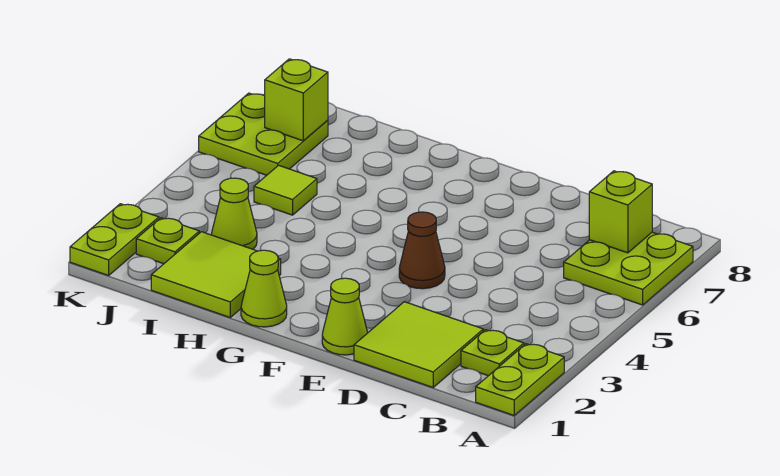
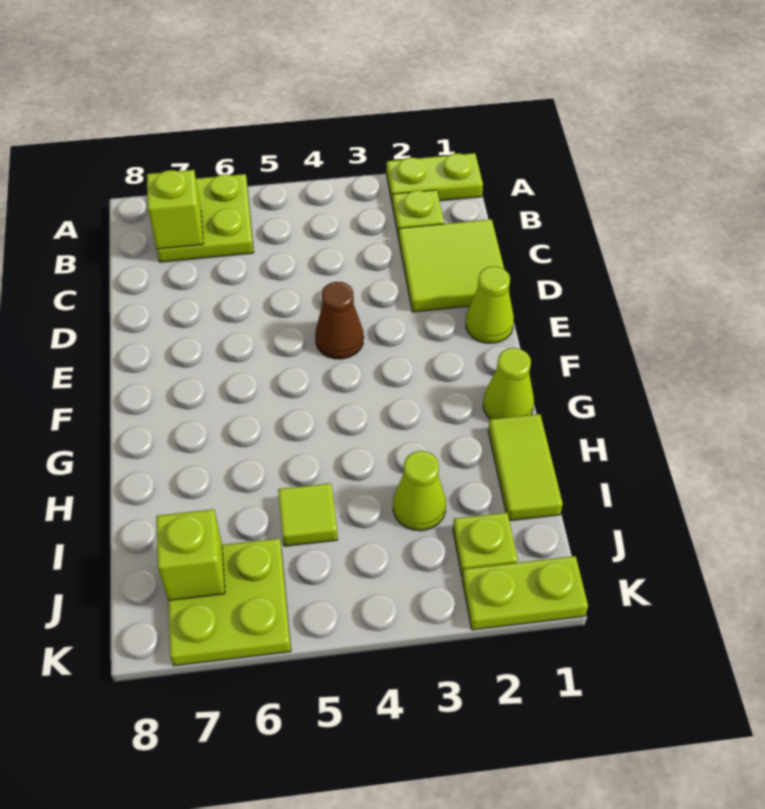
lime 2x2 tile [151,232,281,317] -> lime 1x2 tile [488,414,563,521]

